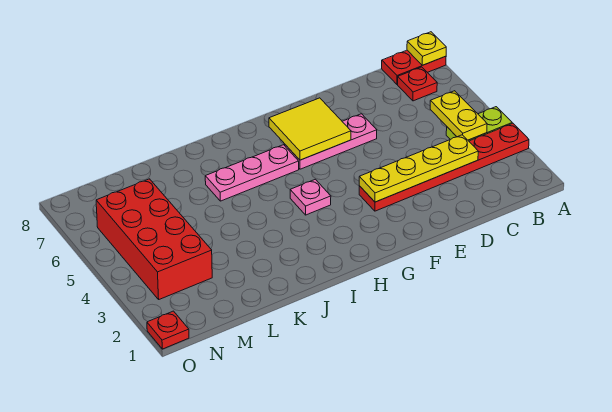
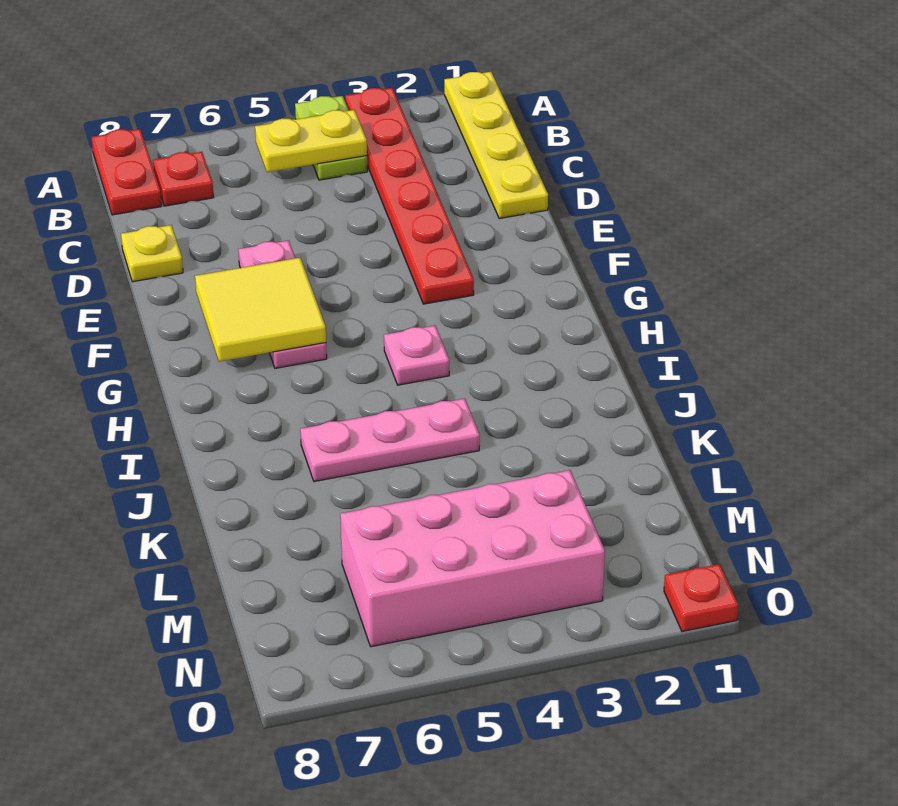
yellow 1x1 plate [407,32,446,65] -> yellow 1x1 plate moved to [121,225,183,282]
yellow 1x4 plate [359,135,478,202] -> yellow 1x4 plate moved to [444,72,548,219]
pink 1x3 plate [205,145,299,201] -> pink 1x3 plate turned to [300,398,480,482]
red 2x4 brick [96,179,212,299] -> pink 2x4 brick [340,470,605,647]

